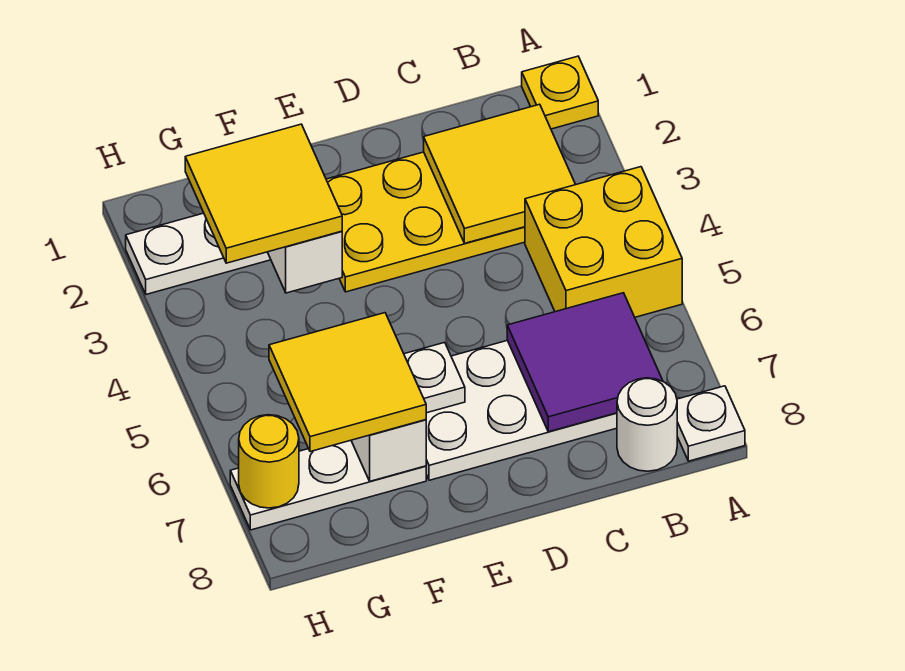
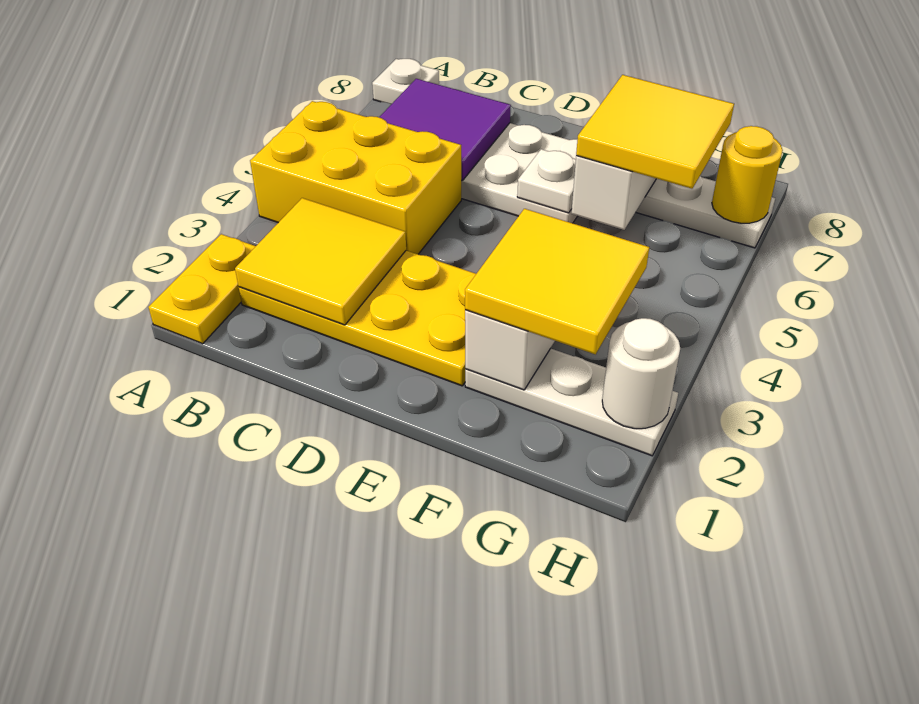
yellow 1x1 plate [522,56,598,129] -> yellow 1x2 plate [148,234,256,344]
yellow 2x2 brick [525,167,682,317] -> yellow 2x3 brick [250,101,461,254]
white 1x1 round brick [617,378,677,471] -> white 1x1 round brick moved to [602,318,680,429]

